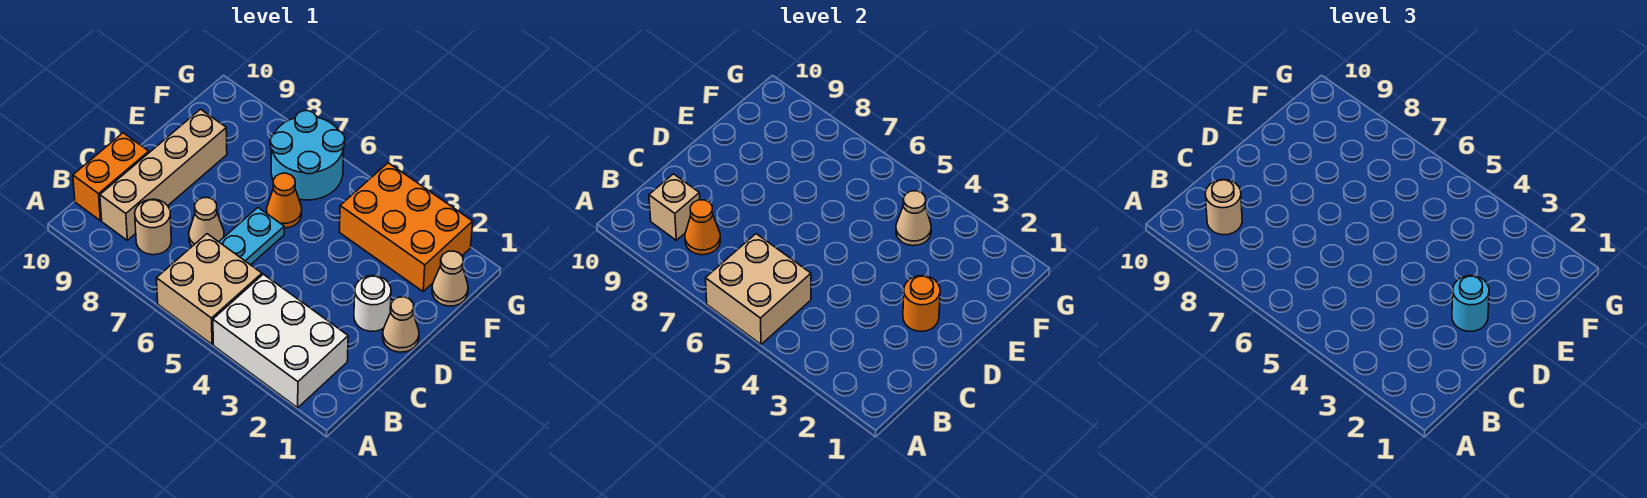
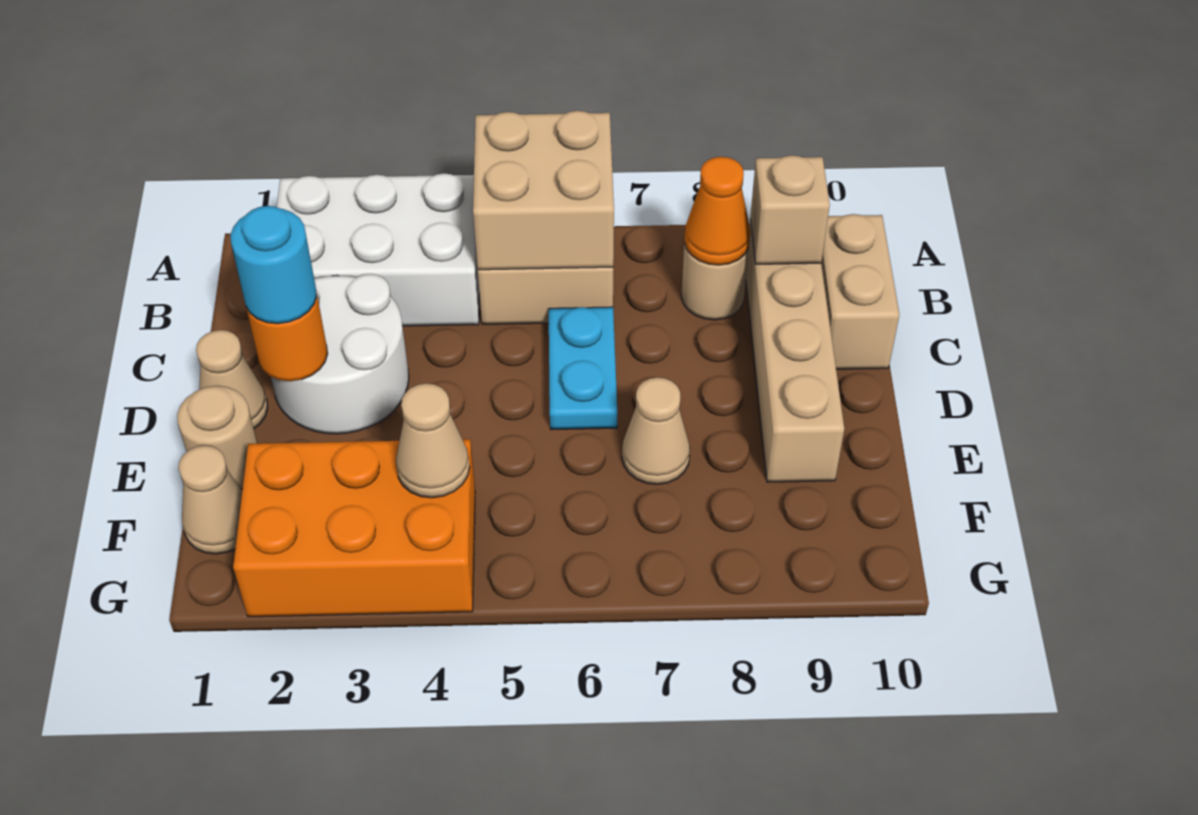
tan 1x1 round brick [1205,180,1242,235] -> tan 1x1 round brick moved to [177,386,257,489]
orange 1x2 brick [73,133,149,220] -> tan 1x2 brick [821,214,899,369]
tan 1x1 cone [189,198,224,246] -> tan 1x1 cone moved to [622,377,690,484]
white 1x1 round brick [354,276,391,331] -> white 2x2 round brick [271,274,409,434]
orange 1x1 cone [267,173,302,228] -> none
cyan 2x2 round brick [270,111,345,200] -> none

